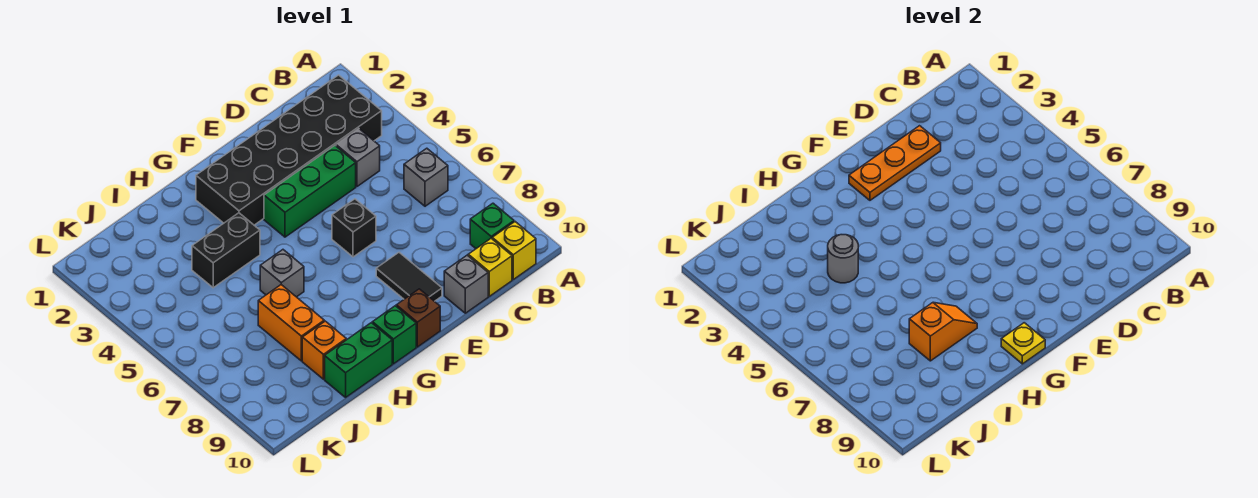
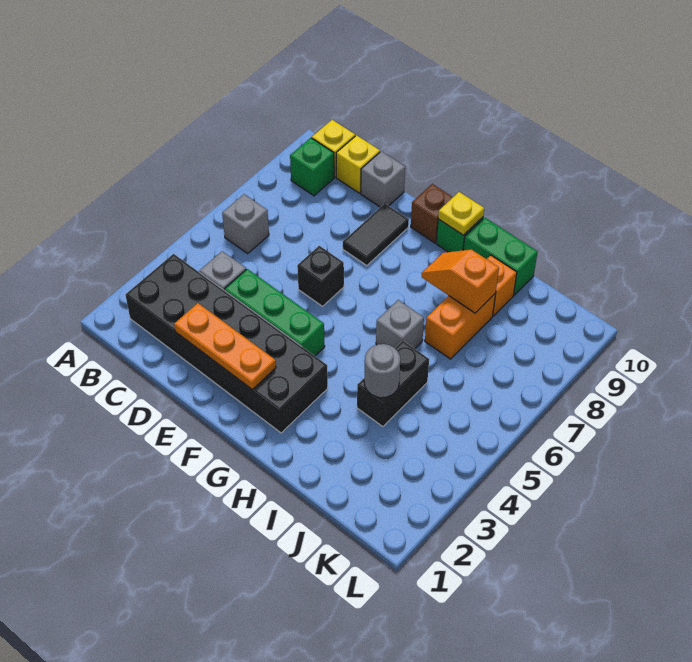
black 1x2 brick [192,213,260,288] -> black 1x2 brick turned to [357,341,429,427]

